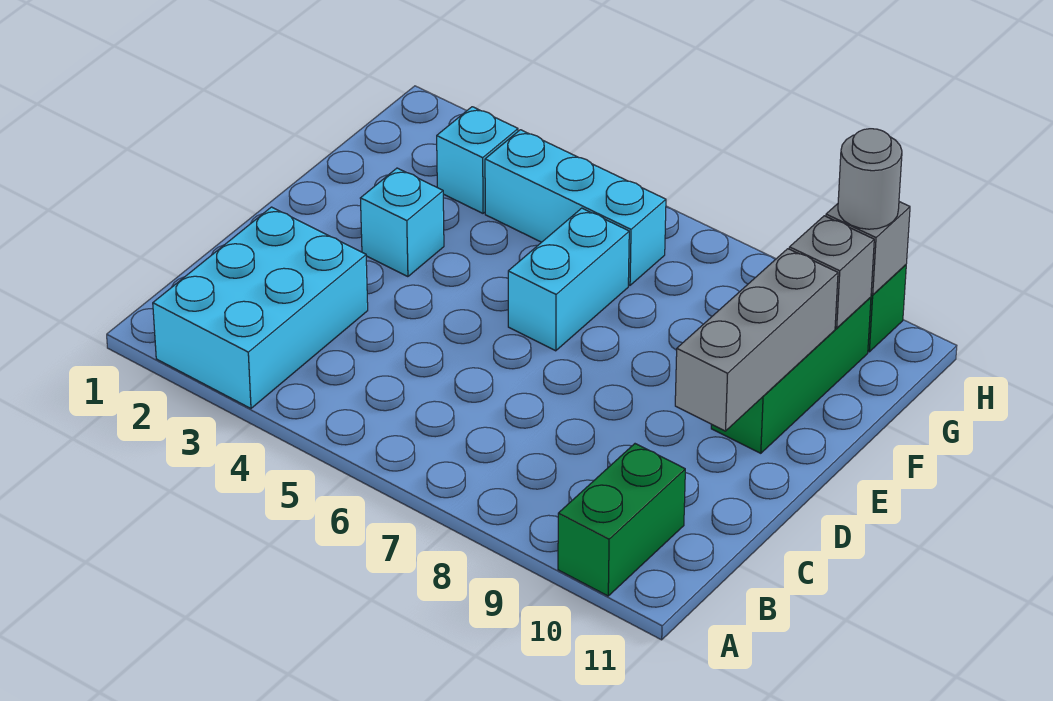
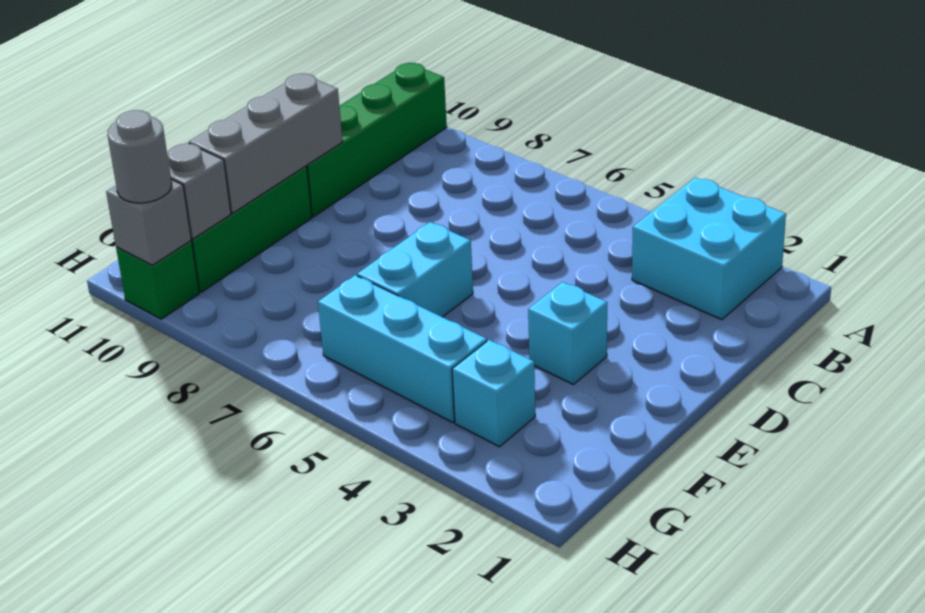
cyan 2x3 brick [153,207,368,408] -> cyan 2x2 brick [632,178,786,320]
green 1x2 brick [558,444,685,596] -> green 1x4 brick [307,63,447,217]

